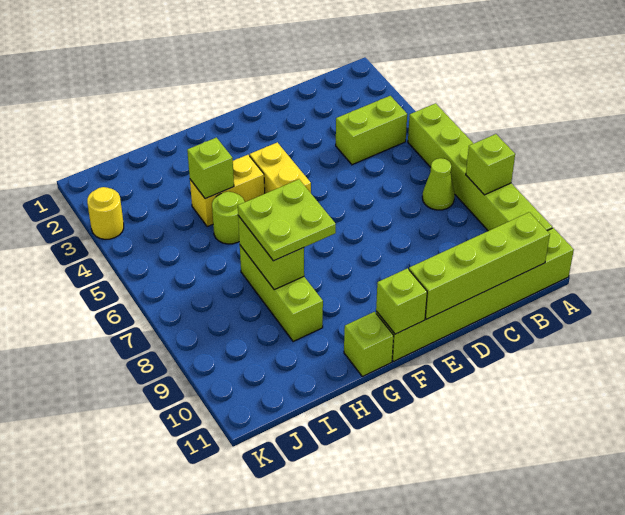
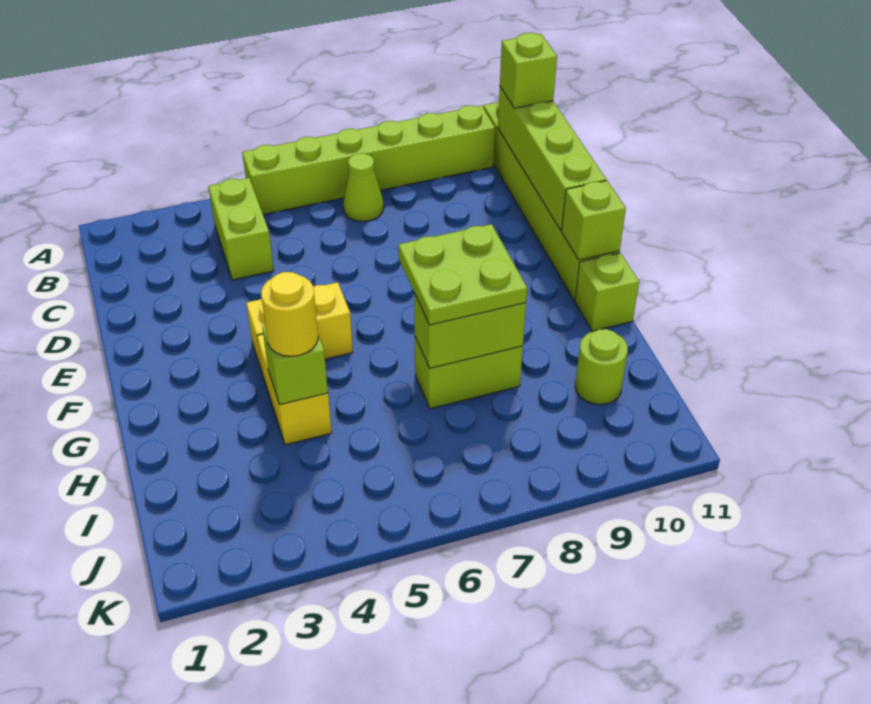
lime 1x1 brick [466,134,515,195] -> lime 1x1 brick moved to [500,33,557,108]
lime 1x1 round brick [212,192,245,244] -> lime 1x1 round brick moved to [575,329,628,405]
lime 1x3 brick [240,245,323,342] -> lime 1x2 brick [415,337,523,409]
yellow 1x1 round brick [87,187,124,239] -> yellow 1x1 round brick moved to [261,272,318,356]

